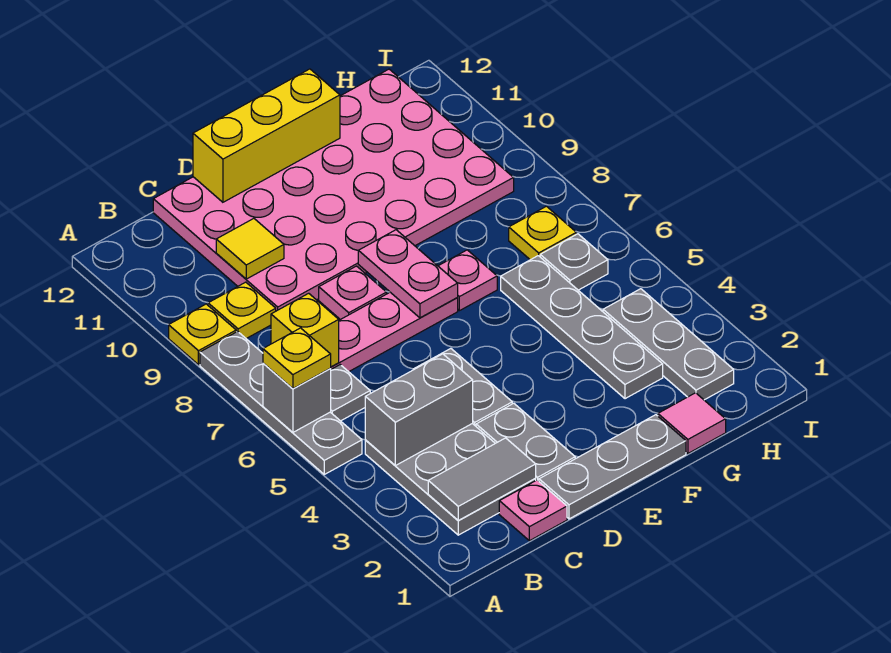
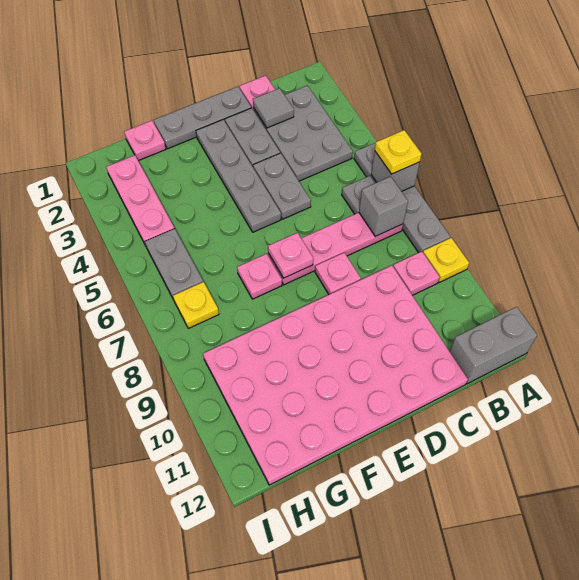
grey 1x2 tile [428,438,536,520] -> grey 1x1 tile [253,88,294,128]
grey 1x2 brick [365,354,473,466] -> grey 1x2 brick moved to [450,307,537,384]
yellow 1x1 brick [271,293,339,367] -> grey 1x1 brick [359,176,408,236]
yellow 1x1 plate [208,282,276,339] -> pink 1x1 plate [393,252,440,295]
yellow 1x1 tile [216,219,284,279] -> none
yellow 1x3 brick [193,69,340,202] -> none
pink 1x2 plate [358,230,458,318] -> pink 1x1 plate [268,233,313,278]
pink 1x1 tile [658,393,726,453] -> pink 1x1 plate [124,121,166,161]
grey 1x4 plate [501,256,663,399] -> grey 1x4 plate moved to [196,120,281,232]
grey 1x3 plate [603,289,734,400] -> pink 1x3 plate [106,155,174,246]
grey 1x1 plate [540,234,608,290] -> grey 1x2 plate [145,229,203,300]

